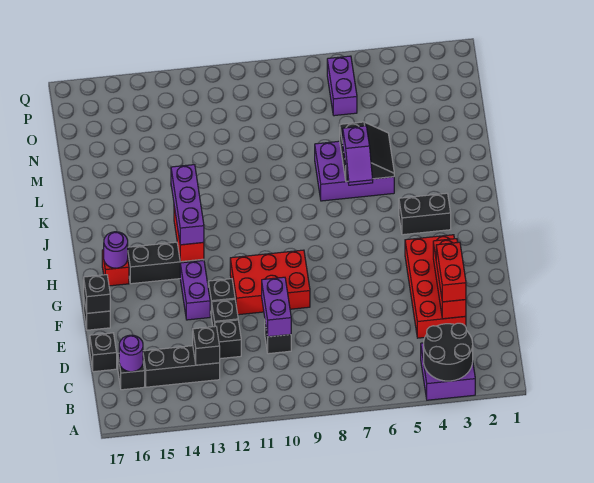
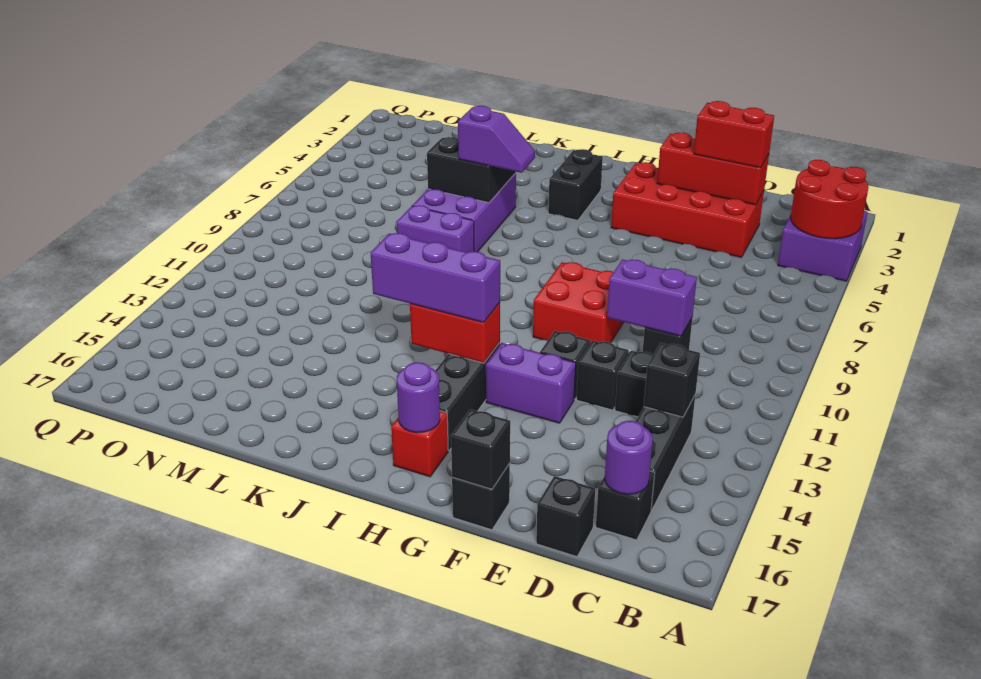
black 2x2 round brick [424,323,473,381] -> red 2x2 round brick [791,160,869,239]
red 2x3 brick [230,250,310,315] -> red 2x2 brick [533,262,624,343]
purple 1x2 brick [327,56,357,116] -> purple 1x2 brick moved to [397,205,474,252]

